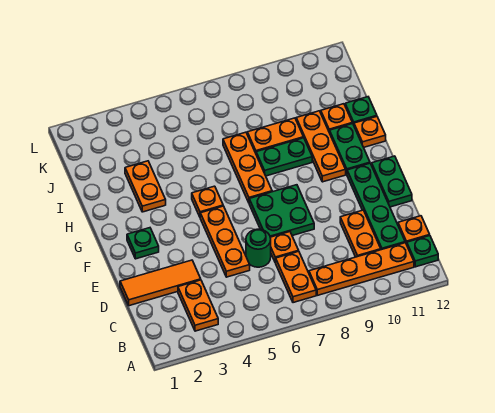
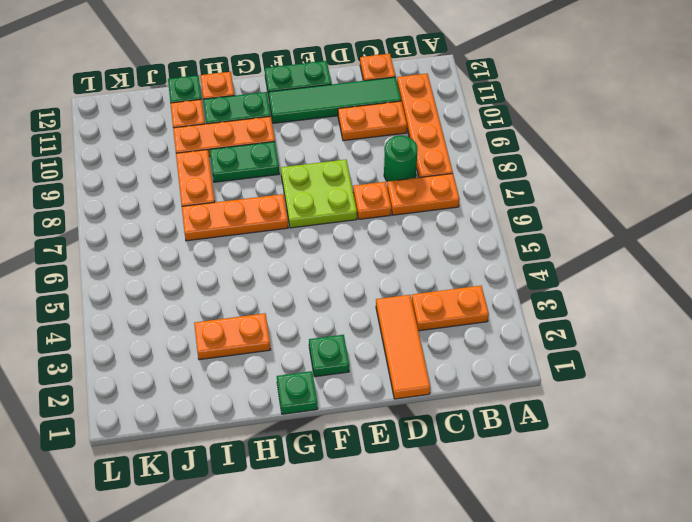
green 1x1 plate [407,236,438,267] -> green 1x1 plate moved to [277,371,318,414]
green 1x4 plate [347,163,405,250] -> green 1x4 tile [269,77,401,123]
orange 1x3 plate [200,206,250,277] -> none
green 1x1 round brick [246,229,271,267] -> green 1x1 round brick moved to [384,136,418,181]
green 2x2 plate [249,185,314,237] -> lime 2x2 plate [281,160,357,228]
orange 1x1 plate [192,186,223,217] -> none
green 1x2 plate [256,138,312,176] -> green 1x2 plate turned to [210,142,279,182]

